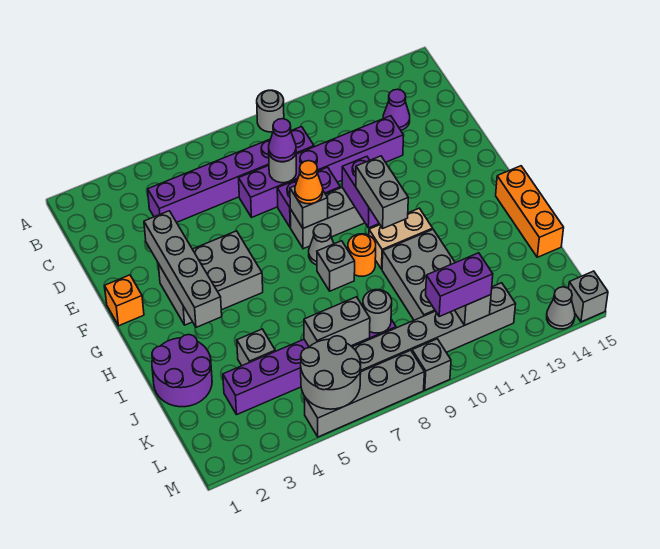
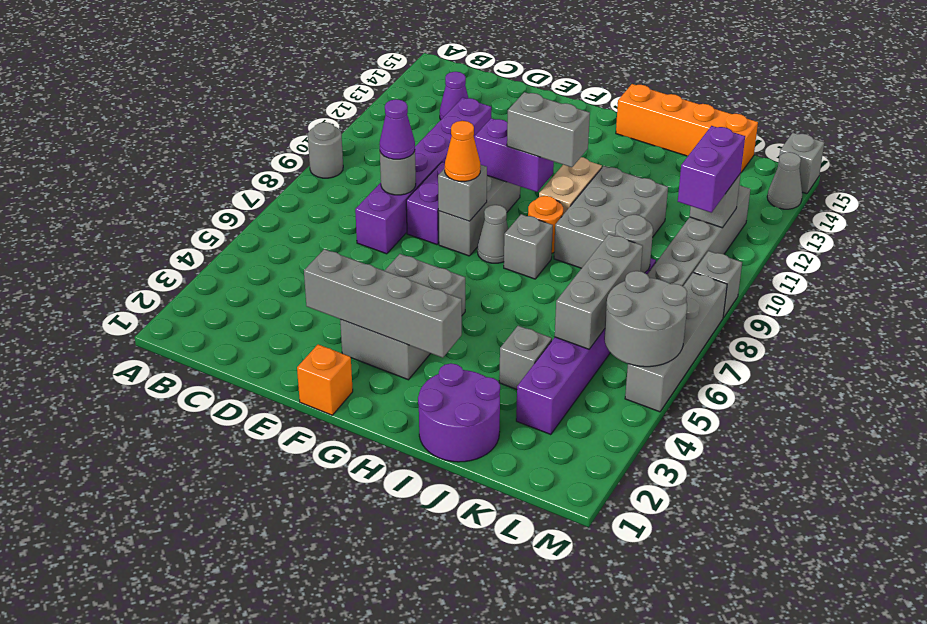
purple 1x6 brick [148,127,314,222] -> none
orange 1x3 brick [496,166,564,257] -> orange 1x4 brick [616,84,758,173]
grey 2x3 brick [382,230,455,320] -> grey 2x3 brick turned to [554,166,668,268]
grey 1x2 brick [304,297,370,347] -> grey 1x3 brick [555,234,643,349]

